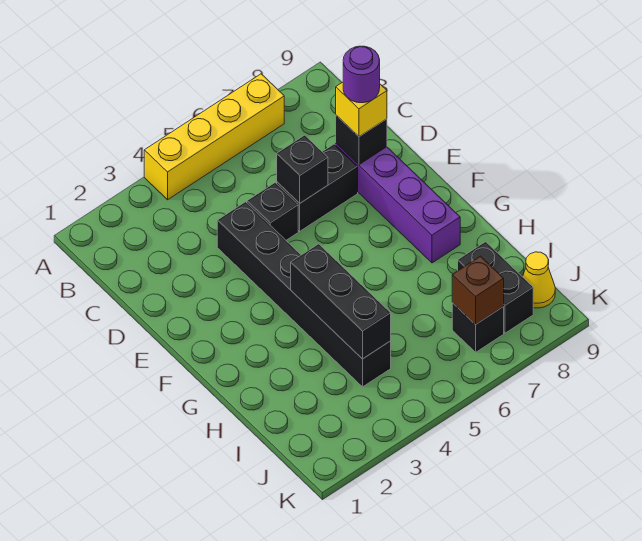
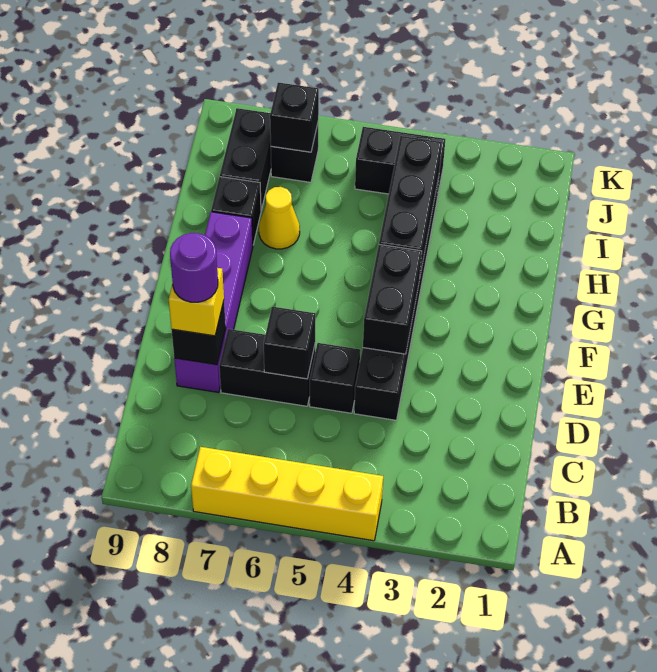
none -> black 1x2 brick [363,244,422,354]
none -> black 1x1 brick [211,177,261,244]
none -> black 1x2 brick [355,127,445,198]
brown 1x1 brick [452,256,504,324] -> black 1x1 brick [270,83,319,152]
yellow 1x1 cone [523,252,555,308] -> yellow 1x1 cone moved to [259,187,300,249]

